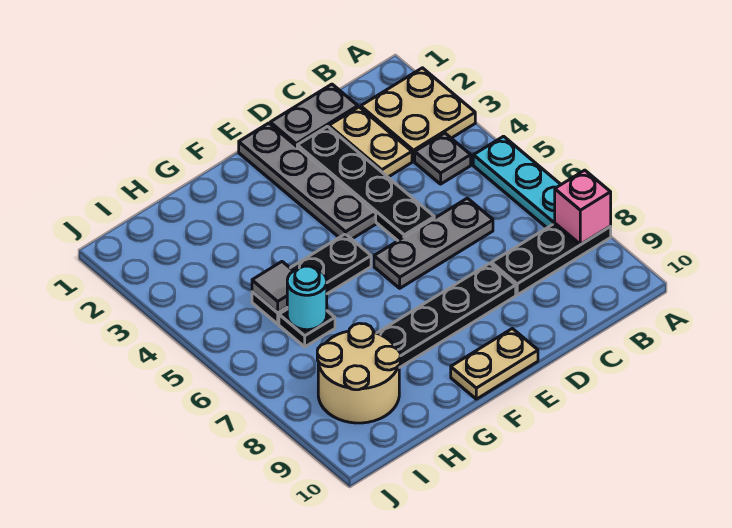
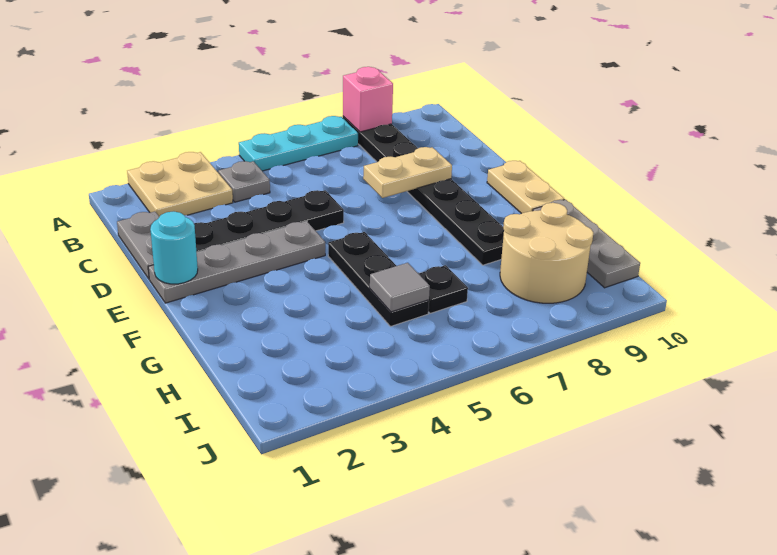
tan 1x2 plate [329,107,412,177] -> tan 1x2 plate moved to [363,147,452,198]
grey 1x3 plate [374,198,493,288] -> grey 1x3 plate moved to [533,199,640,288]
cyan 1x1 round brick [287,266,327,330] -> cyan 1x1 round brick moved to [150,211,198,284]

